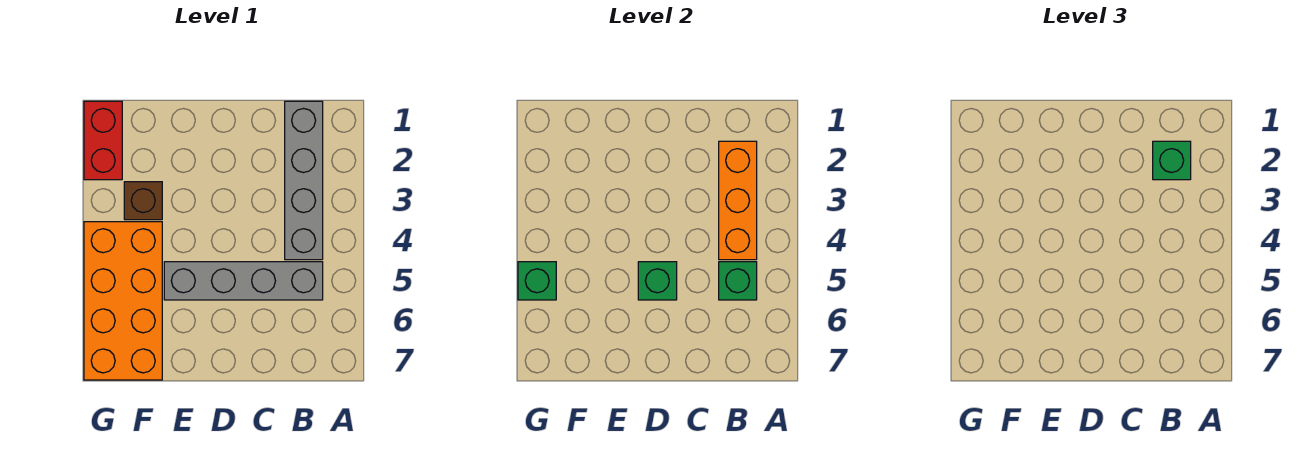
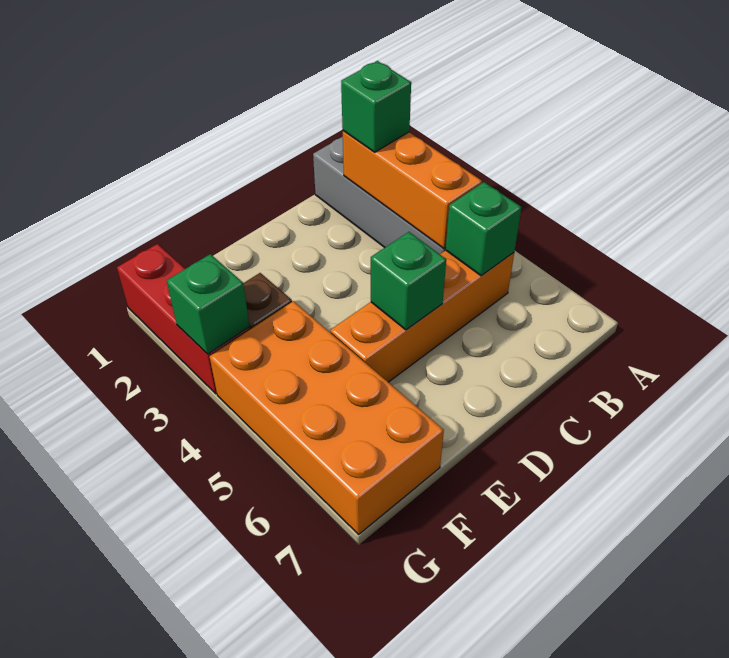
grey 1x4 brick [164,262,323,300] -> orange 1x4 brick [330,250,514,382]
red 1x2 brick [84,101,122,180] -> red 1x3 brick [117,244,250,394]
green 1x1 brick [518,262,556,300] -> green 1x1 brick moved to [166,254,250,354]

